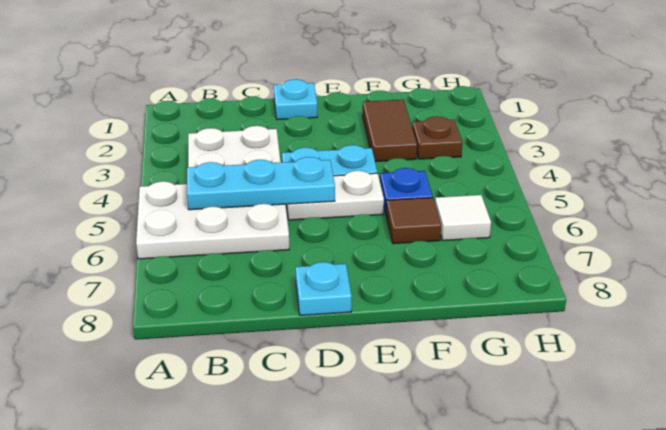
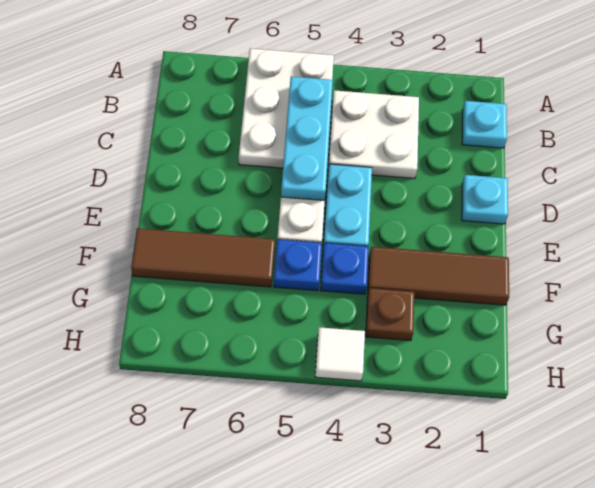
cyan 1x1 plate [296,262,352,316] -> cyan 1x1 plate moved to [462,101,507,148]
brown 1x2 tile [363,100,417,162] -> brown 1x3 tile [368,247,509,305]
none -> blue 1x1 plate [321,243,369,294]
brown 1x1 tile [386,198,441,244] -> brown 1x3 tile [131,228,275,287]
white 1x1 tile [435,195,491,241] -> white 1x1 tile moved to [315,327,365,381]

